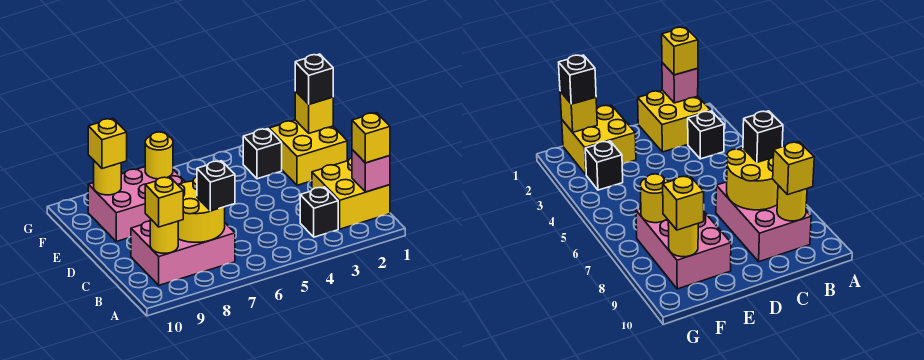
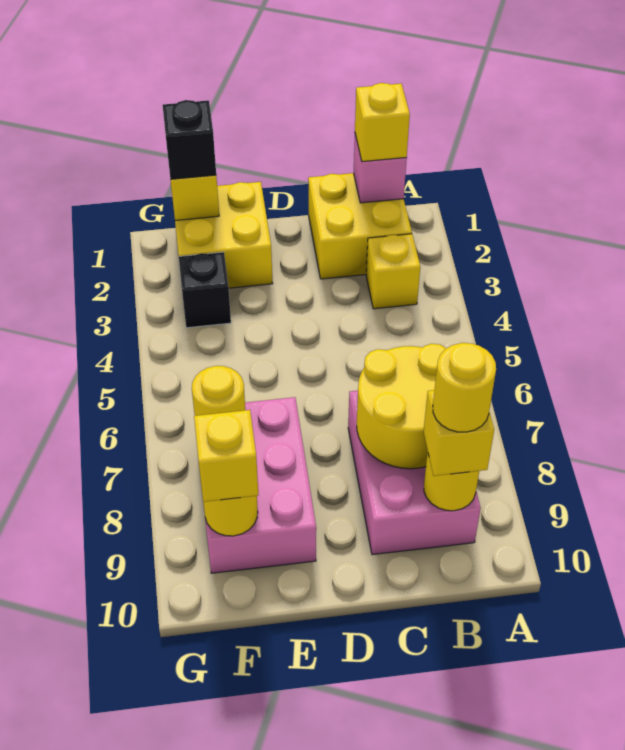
black 1x1 brick [300,187,338,237] -> yellow 1x1 brick [366,234,420,309]
black 1x1 brick [197,161,235,211] -> none
none -> yellow 1x1 round brick [433,343,496,432]

